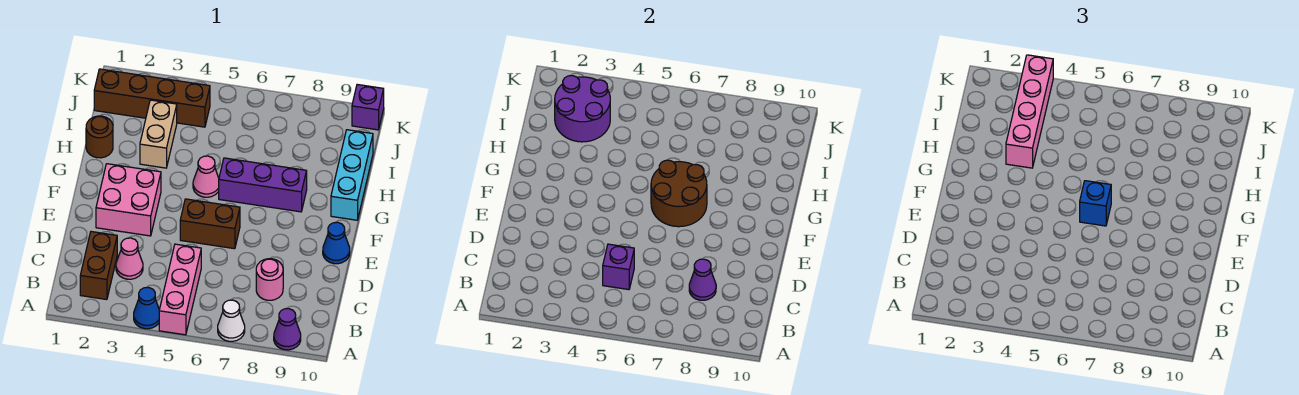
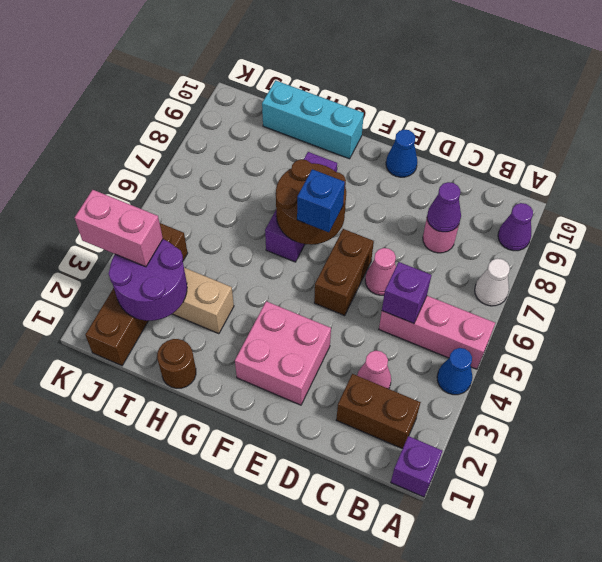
pink 1x1 cone [193,156,219,197] -> pink 1x1 cone moved to [365,248,396,295]
pink 1x4 brick [1006,55,1053,168] -> pink 1x2 brick [75,190,163,267]
purple 1x1 brick [352,84,384,130] -> purple 1x1 brick moved to [391,436,442,497]

